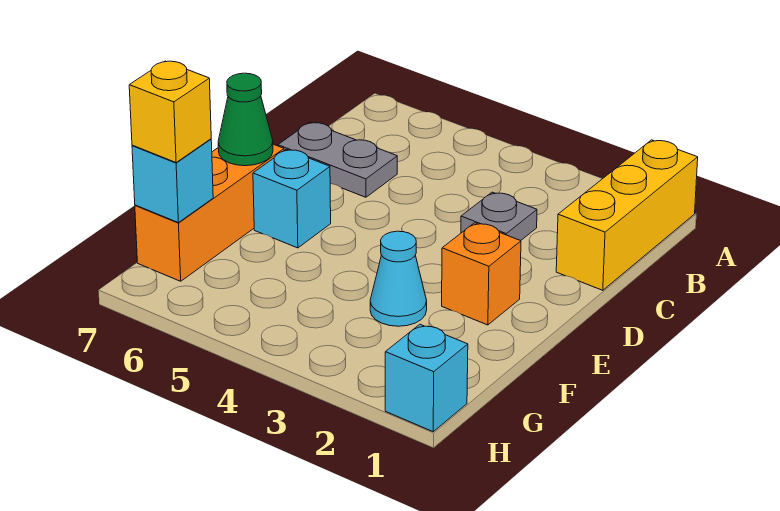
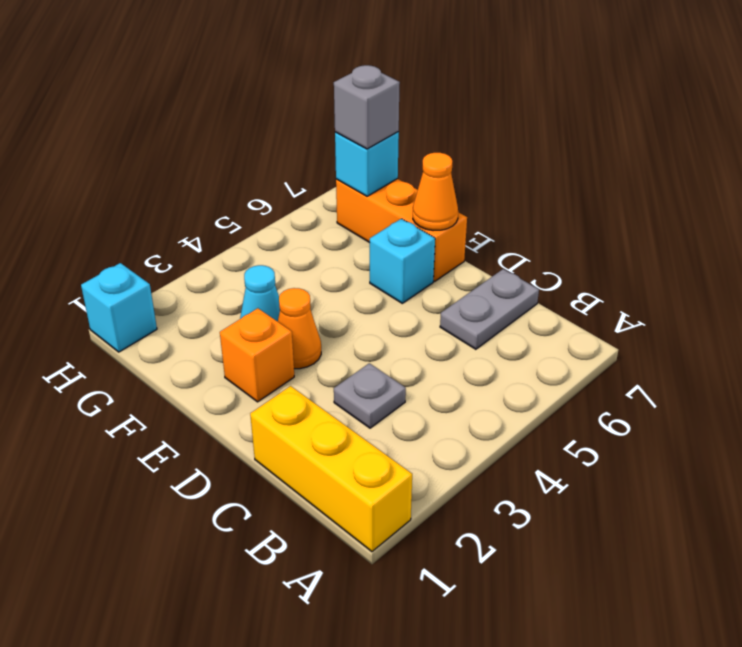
none -> orange 1x1 cone [278,288,321,369]
green 1x1 cone [218,73,273,166] -> orange 1x1 cone [413,153,458,231]
yellow 1x1 brick [129,61,211,162] -> grey 1x1 brick [334,65,400,149]

